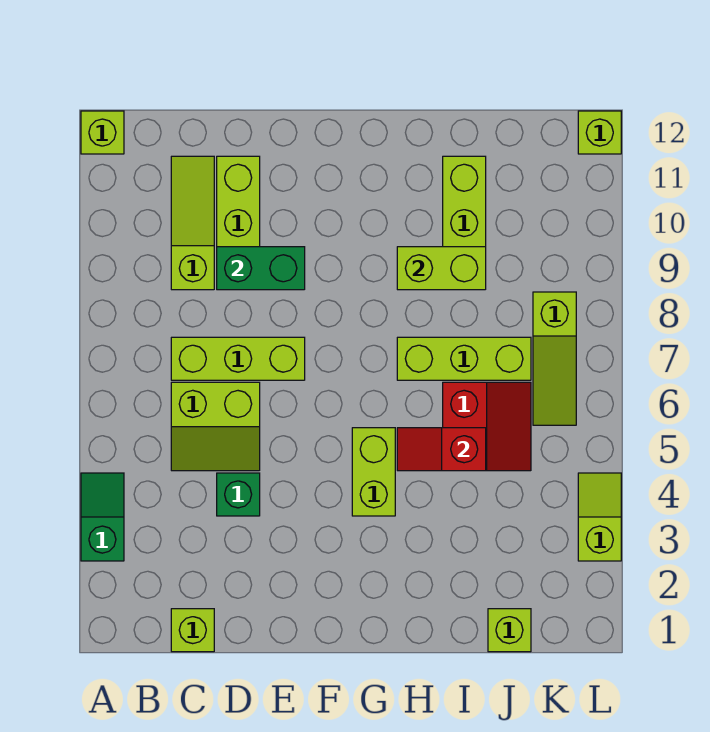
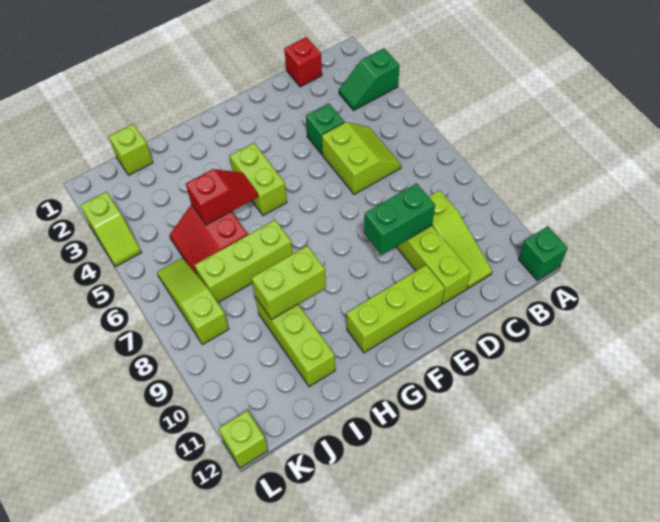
green 1x2 slope [81,473,124,561] -> green 1x2 slope turned to [339,48,400,110]
lime 1x1 brick [81,111,124,154] -> green 1x1 brick [518,226,568,281]
lime 1x1 brick [171,609,214,652] -> red 1x1 brick [284,37,322,87]
lime 2x2 slope [171,382,260,471] -> lime 2x2 slope turned to [322,122,401,194]
lime 1x3 brick [171,337,305,380] -> lime 1x3 brick moved to [347,265,445,353]

